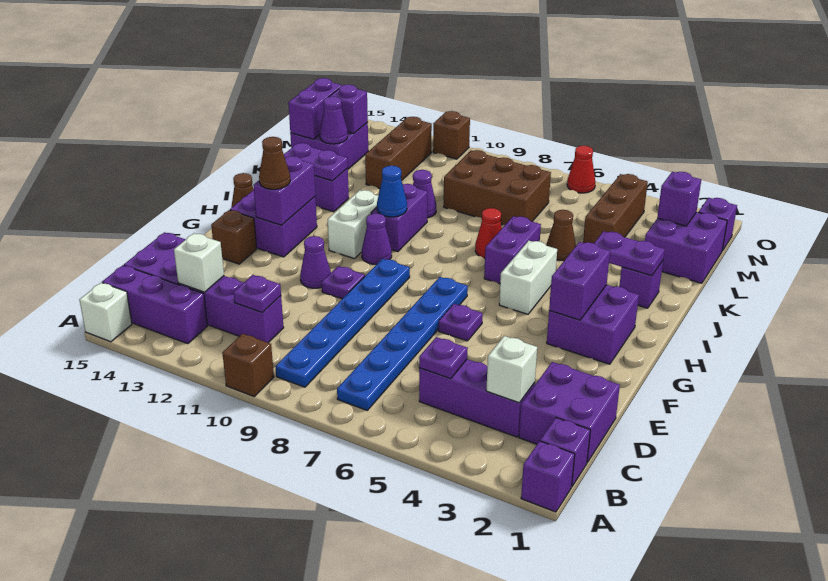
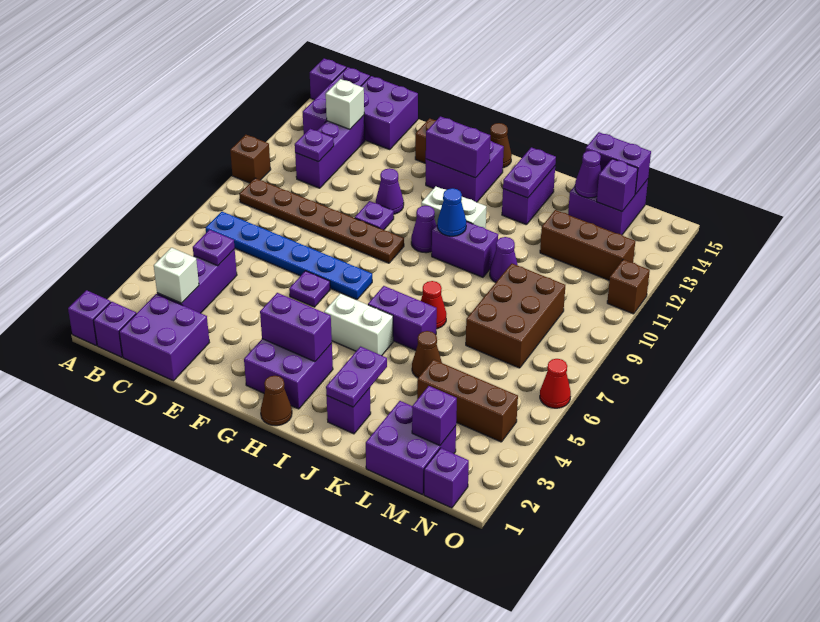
white 1x1 brick [80,283,132,342] -> purple 1x1 brick [310,59,346,100]
blue 1x6 plate [276,259,410,387] -> brown 1x6 plate [239,178,404,263]
brown 1x1 cone [259,137,290,189] -> brown 1x1 cone moved to [261,376,292,426]

